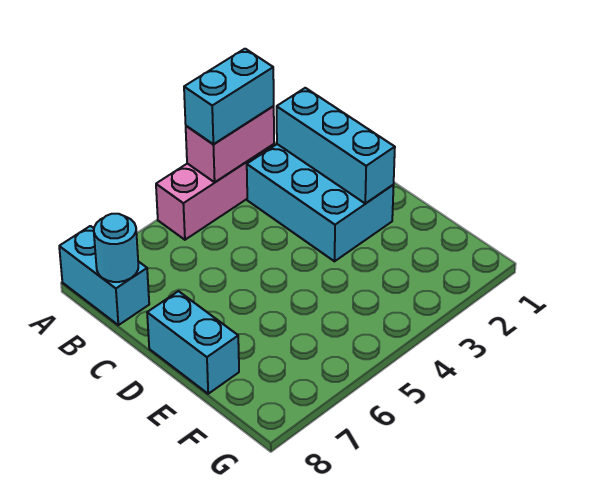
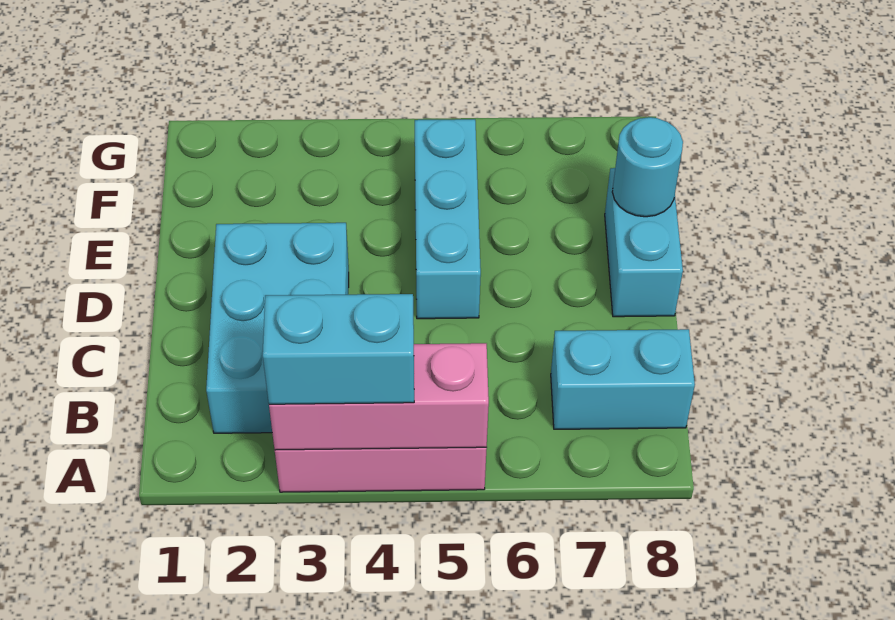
pink 1x2 brick [186,106,274,182] -> pink 1x3 brick [269,343,489,450]
cyan 1x2 brick [59,226,149,325] -> cyan 1x2 brick turned to [551,329,695,429]
cyan 1x3 brick [277,88,395,204] -> cyan 1x3 brick moved to [415,119,481,319]
cyan 1x1 round brick [94,214,138,282] -> cyan 1x1 round brick moved to [612,117,683,217]

